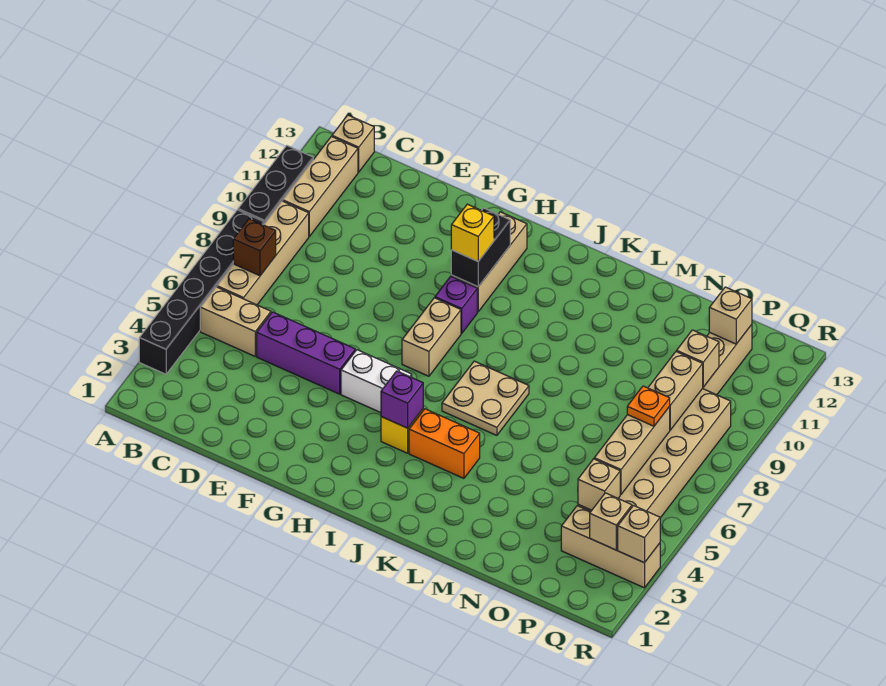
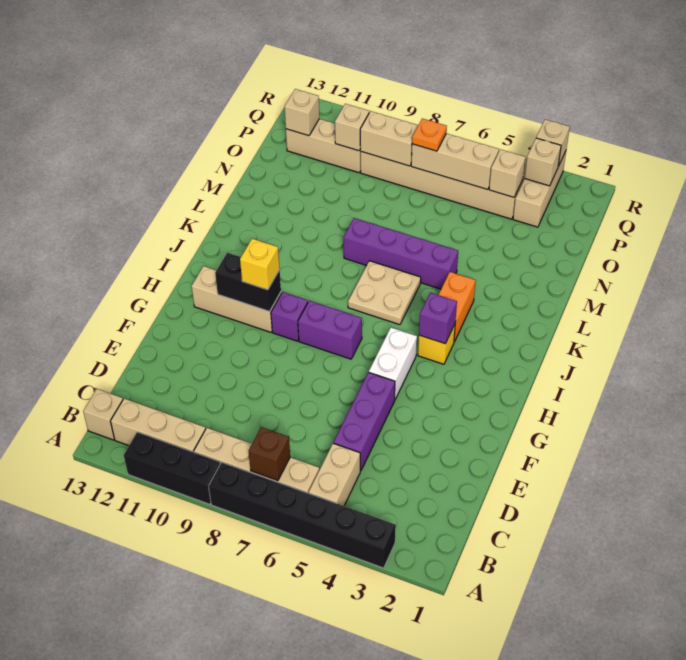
tan 1x2 brick [402,298,461,376] -> purple 1x2 brick [298,301,362,359]
none -> purple 1x4 brick [344,218,458,289]

